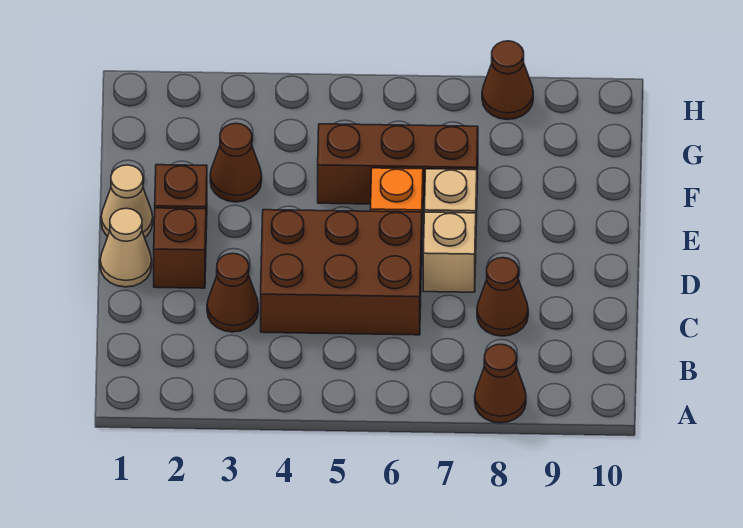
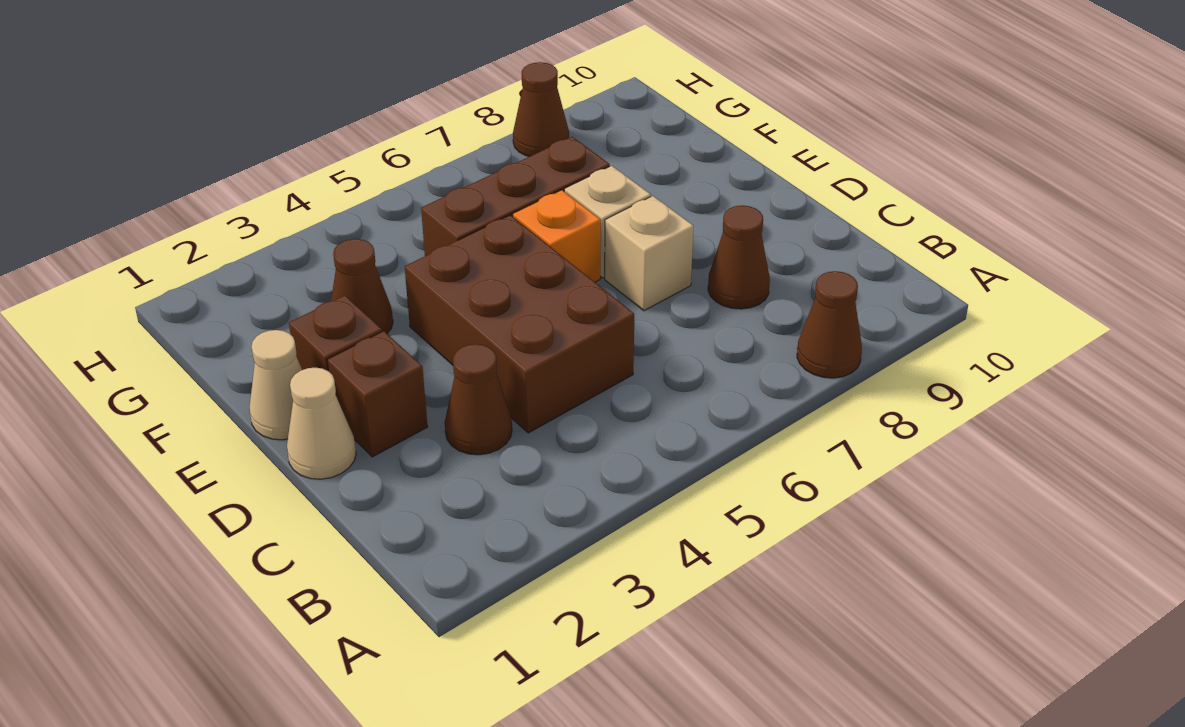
brown 2x3 brick [261,210,422,335] -> brown 2x3 brick turned to [405,215,634,433]

